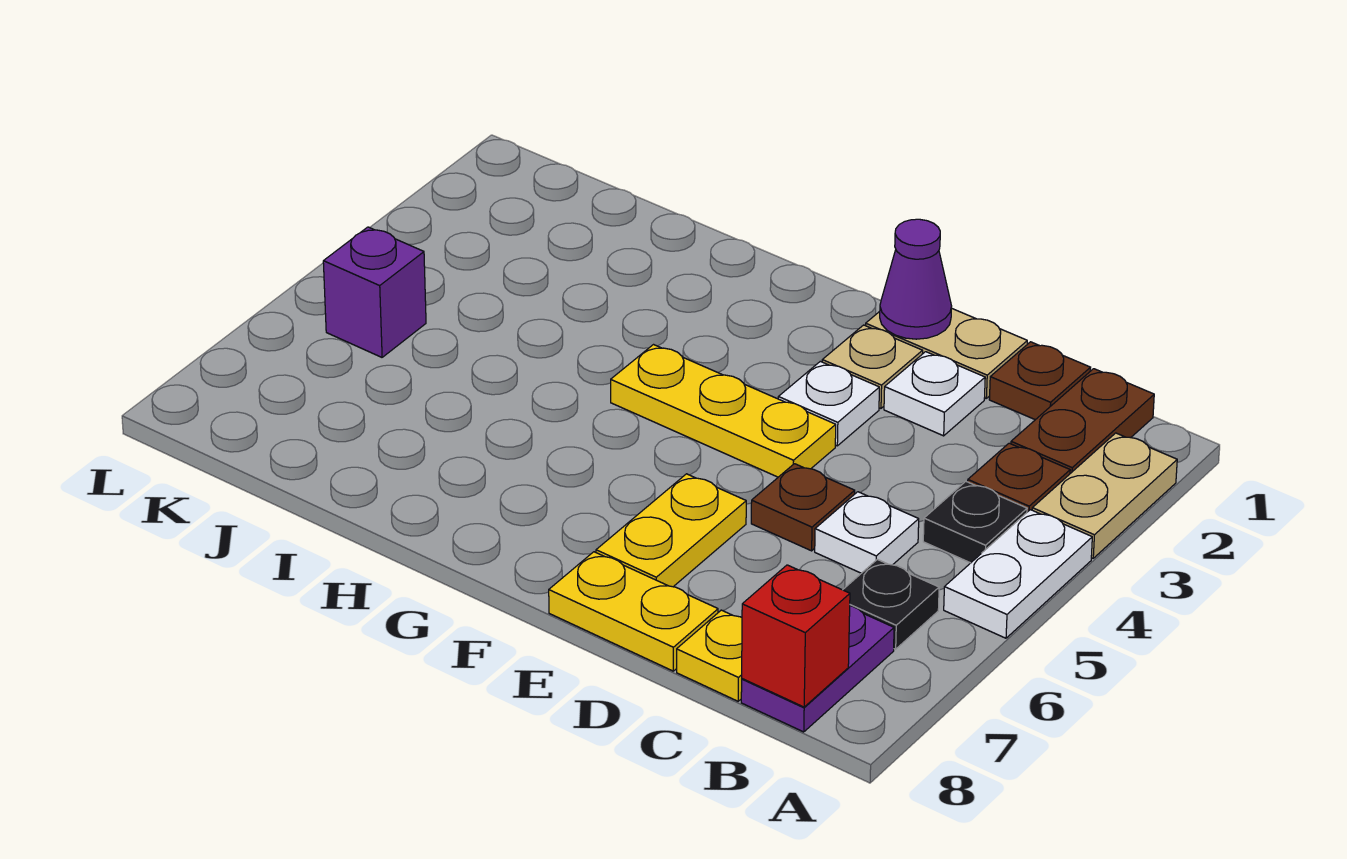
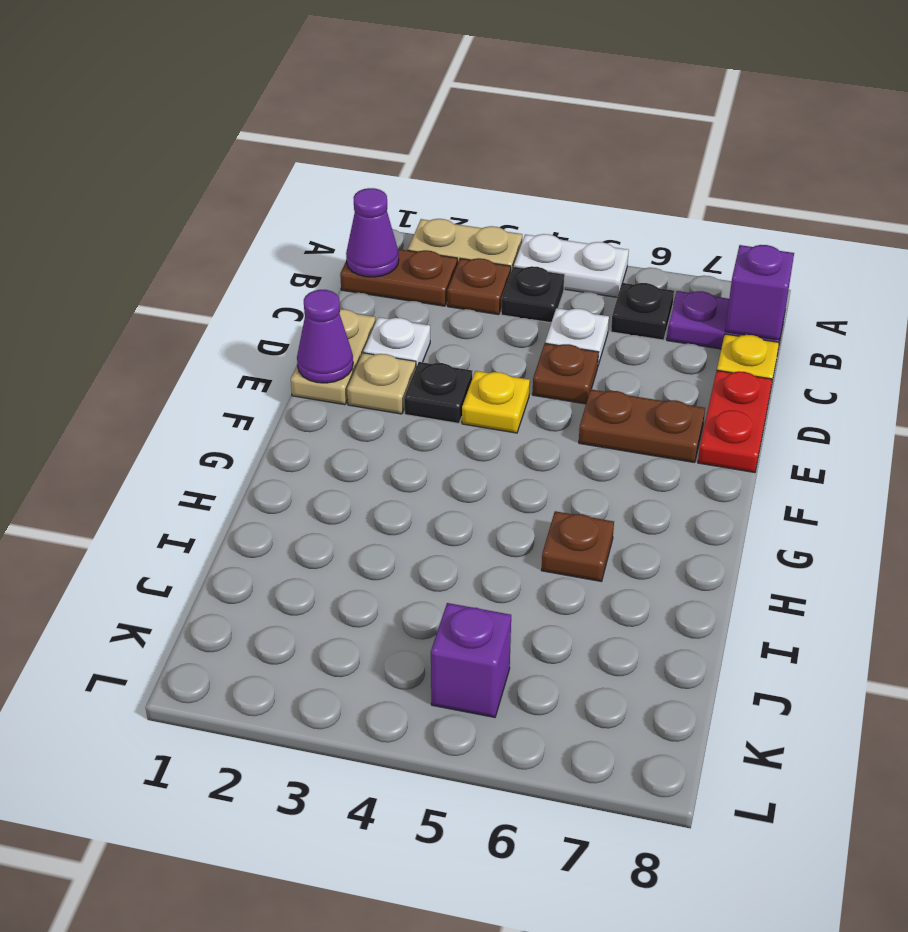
none -> purple 1x1 cone [346,188,399,277]
red 1x1 brick [742,565,850,707] -> purple 1x1 brick [725,245,794,340]
brown 1x1 plate [989,342,1091,420] -> brown 1x1 plate moved to [541,511,614,582]
yellow 1x2 plate [549,552,718,671] -> red 1x2 plate [698,370,772,473]
white 1x1 plate [778,361,879,446] -> black 1x1 plate [404,362,473,423]
yellow 1x3 plate [611,345,836,477] -> yellow 1x1 plate [462,371,530,433]
yellow 1x2 plate [596,474,746,587] -> brown 1x2 plate [579,389,705,463]

